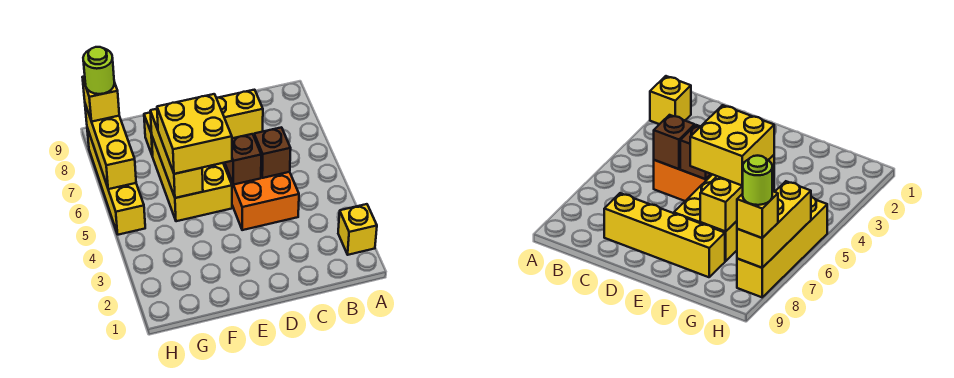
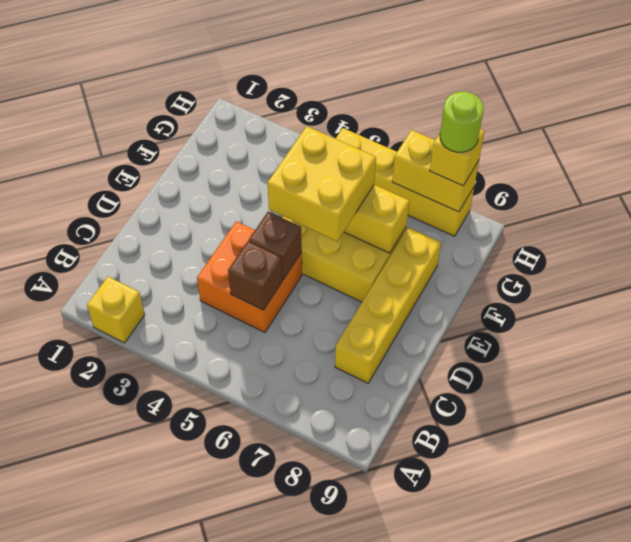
yellow 1x3 brick [85,104,136,189] -> yellow 1x2 brick [392,130,479,212]

